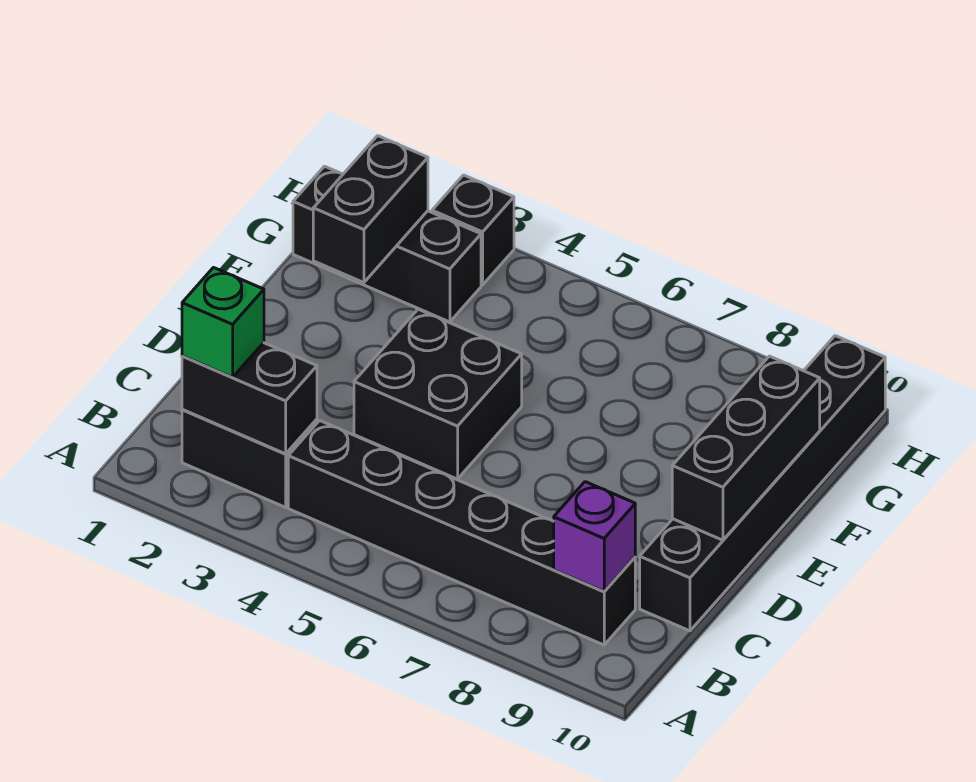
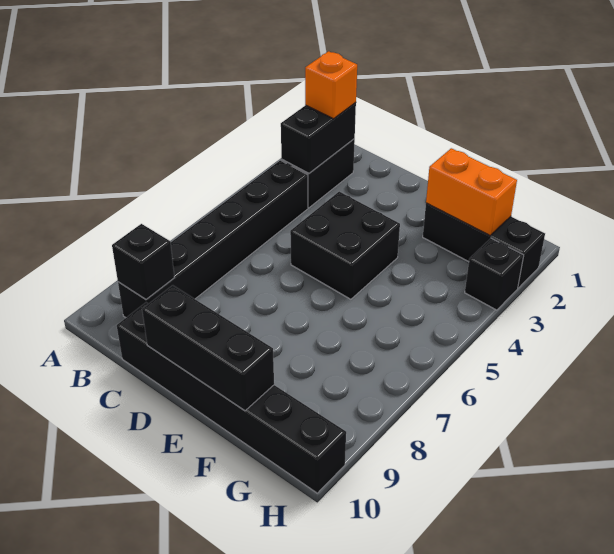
green 1x1 brick [182,268,264,377] -> orange 1x1 brick [305,51,357,119]
purple 1x1 brick [554,482,635,591] -> black 1x1 brick [112,224,174,299]
black 1x2 brick [313,136,428,283] -> orange 1x2 brick [426,148,517,236]
black 1x3 brick [293,166,481,322] -> black 1x3 brick turned to [423,203,545,288]

